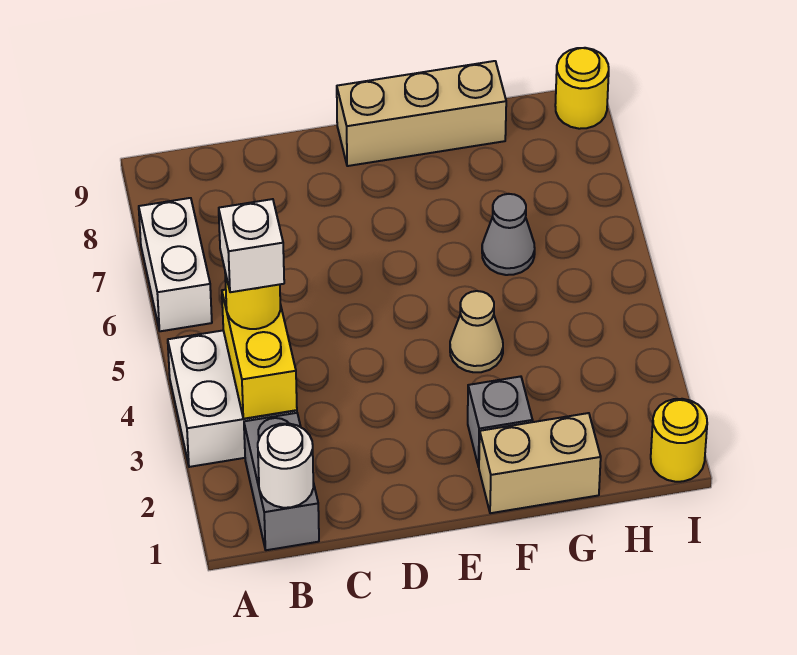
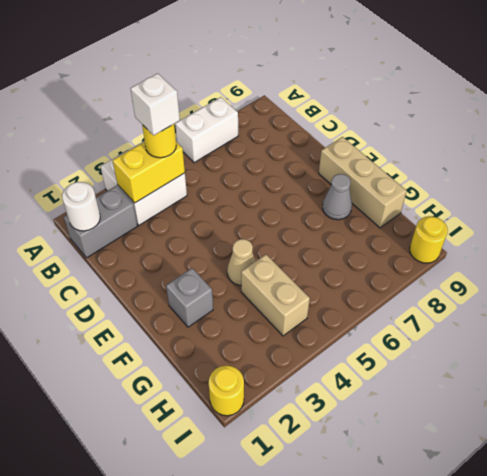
tan 1x2 brick [479,413,601,513] -> tan 1x2 brick moved to [241,255,310,336]
grey 1x1 cone [482,194,535,275] -> grey 1x1 cone moved to [323,174,352,220]

